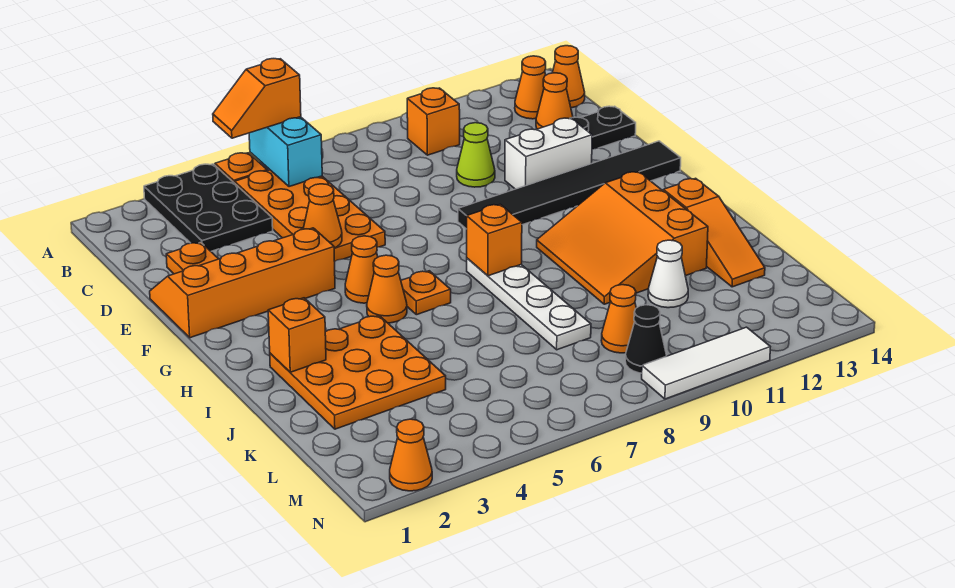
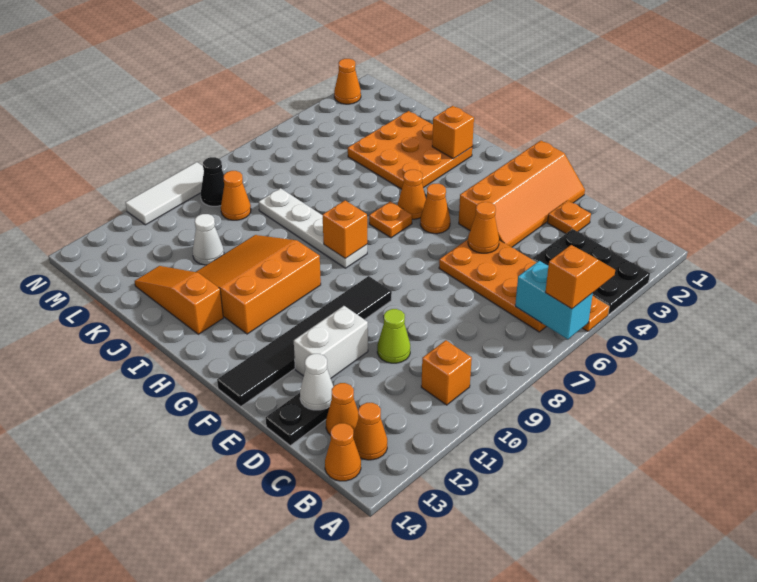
none -> white 1x1 cone [300,354,333,410]
orange 3x3 slope [537,172,708,304] -> orange 3x3 slope turned to [196,235,321,334]

